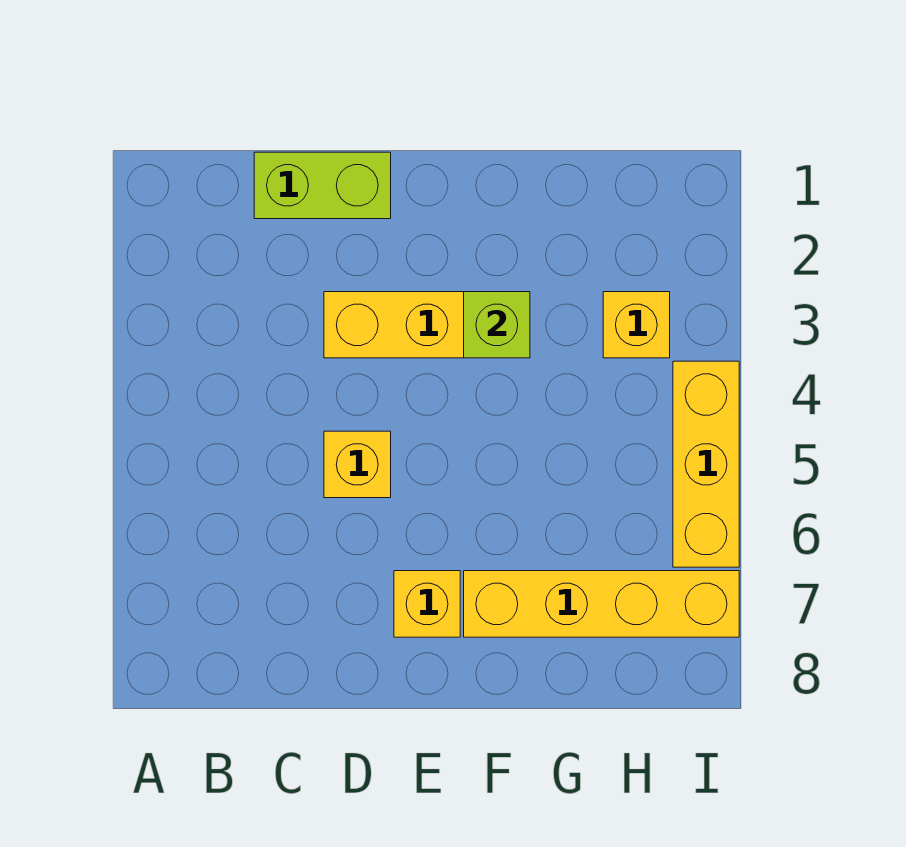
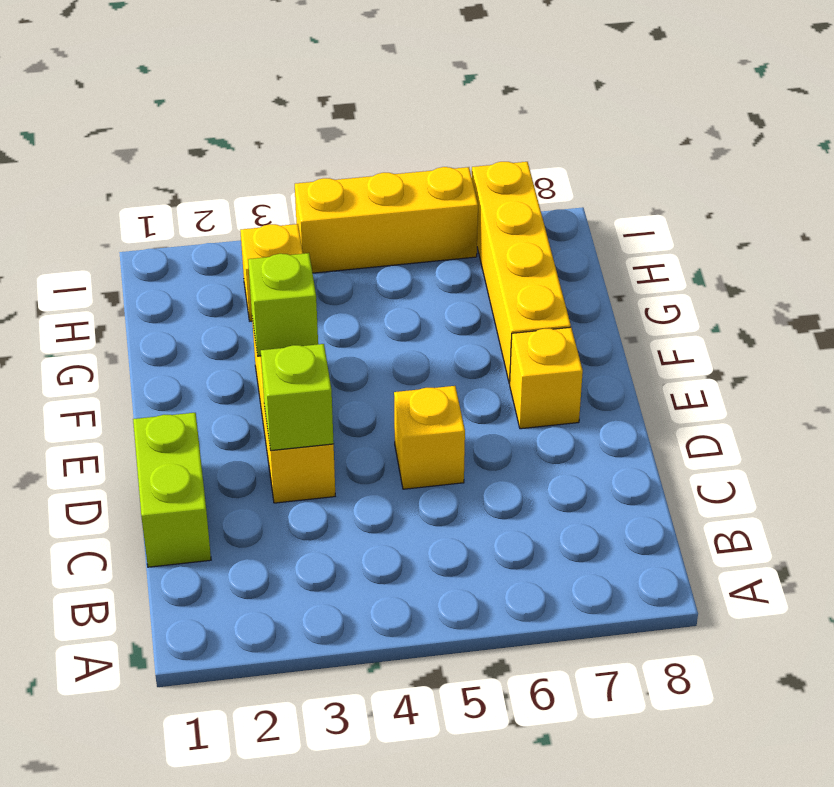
none -> lime 1x1 brick [261,344,334,451]

